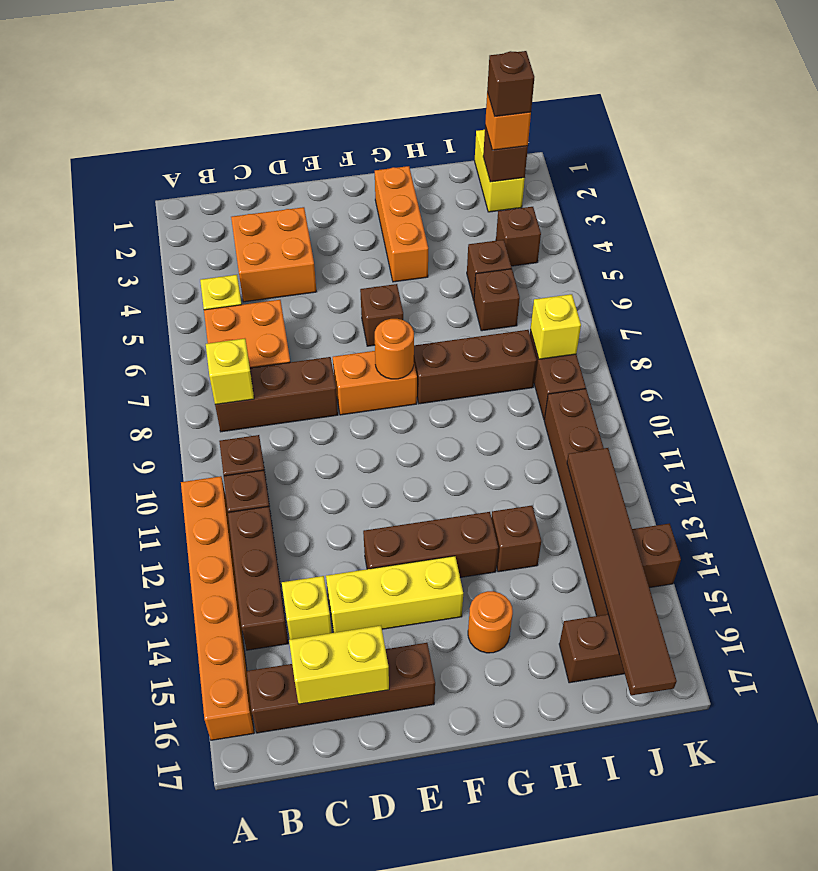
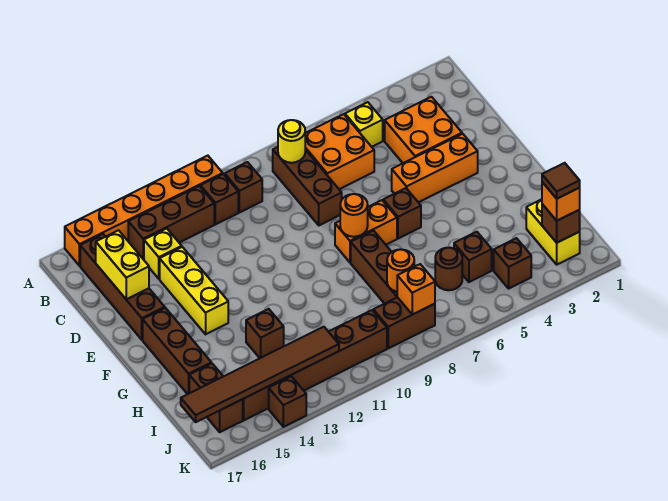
yellow 1x1 brick [206,339,254,405] -> yellow 1x1 round brick [278,120,305,163]
orange 1x2 brick [333,351,417,415] -> orange 1x2 brick turned to [335,200,397,262]
brown 1x3 brick [363,512,498,578] -> brown 1x3 brick moved to [143,308,211,394]
orange 1x3 brick [375,166,428,282] -> orange 1x3 brick moved to [392,134,478,202]
orange 1x1 round brick [468,591,513,653] -> orange 1x1 round brick moved to [387,249,414,292]
brown 1x1 brick [474,269,520,331] -> brown 1x1 round brick [435,248,462,290]
yellow 1x2 brick [475,130,525,212] -> yellow 1x2 brick turned to [526,199,580,264]
brown 1x1 brick [487,51,534,116] -> brown 1x1 tile [542,163,580,199]
yellow 1x1 brick [530,294,581,359] -> orange 1x1 brick [397,264,435,315]

